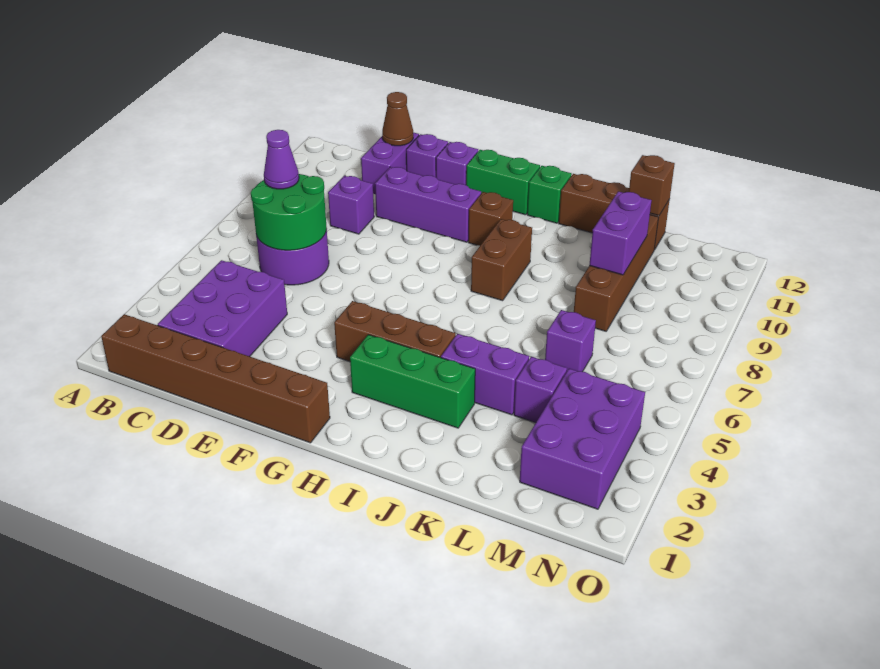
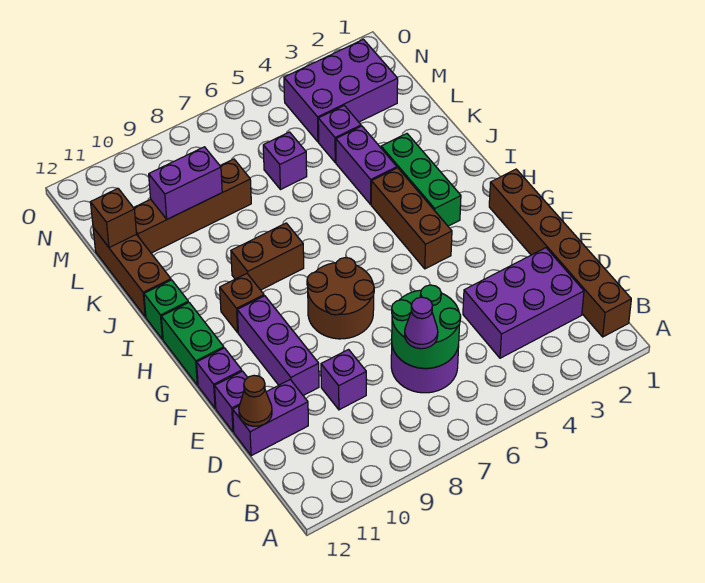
none -> brown 2x2 round brick [307,258,374,339]

